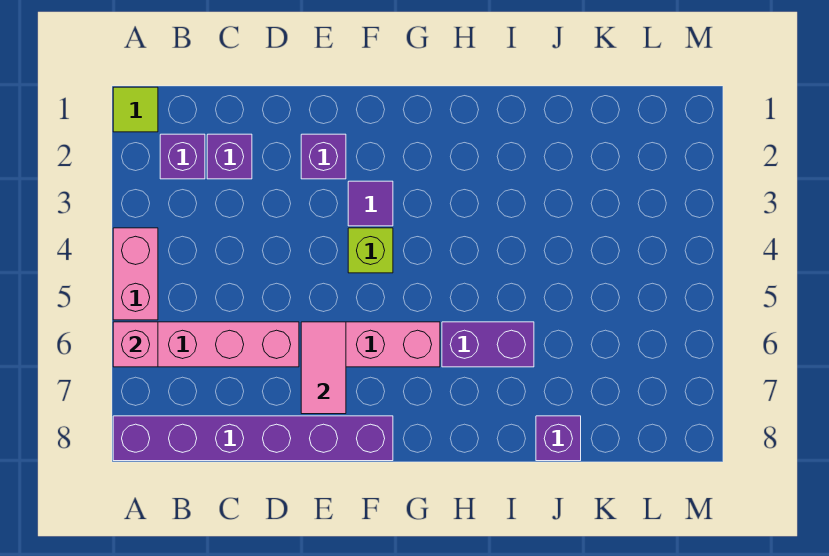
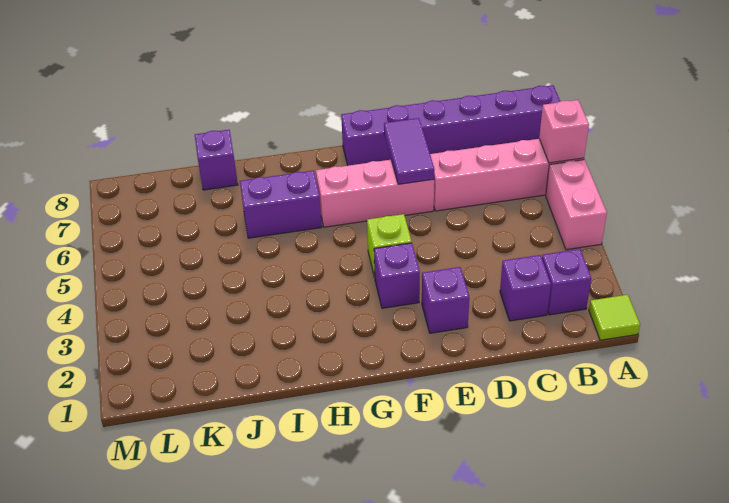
pink 1x2 tile [301,322,346,414] -> purple 1x2 tile [384,118,434,184]
purple 1x1 tile [348,181,393,226] -> purple 1x1 brick [374,243,420,308]

